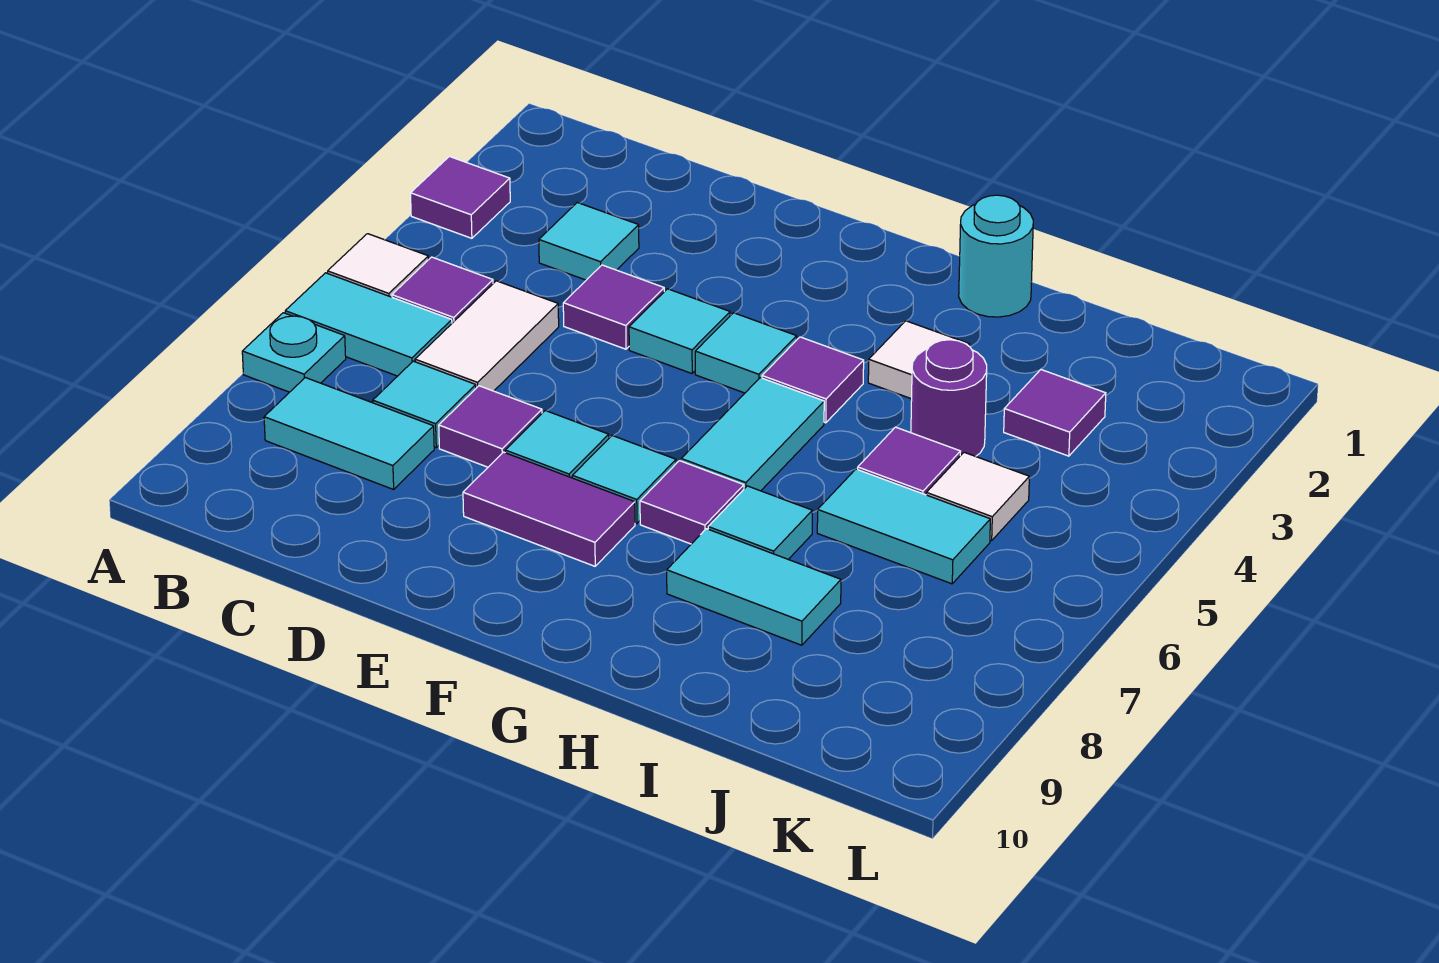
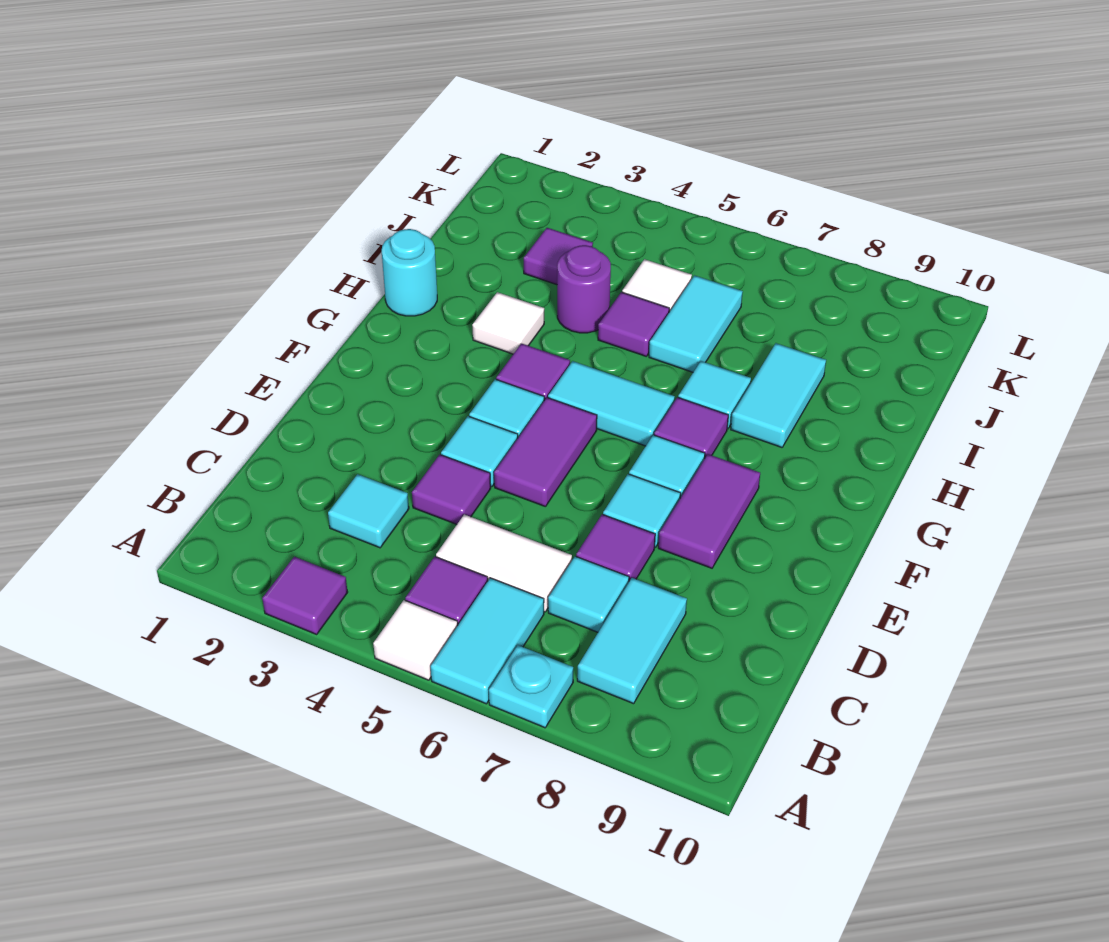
none -> purple 1x2 tile [494,398,597,507]

